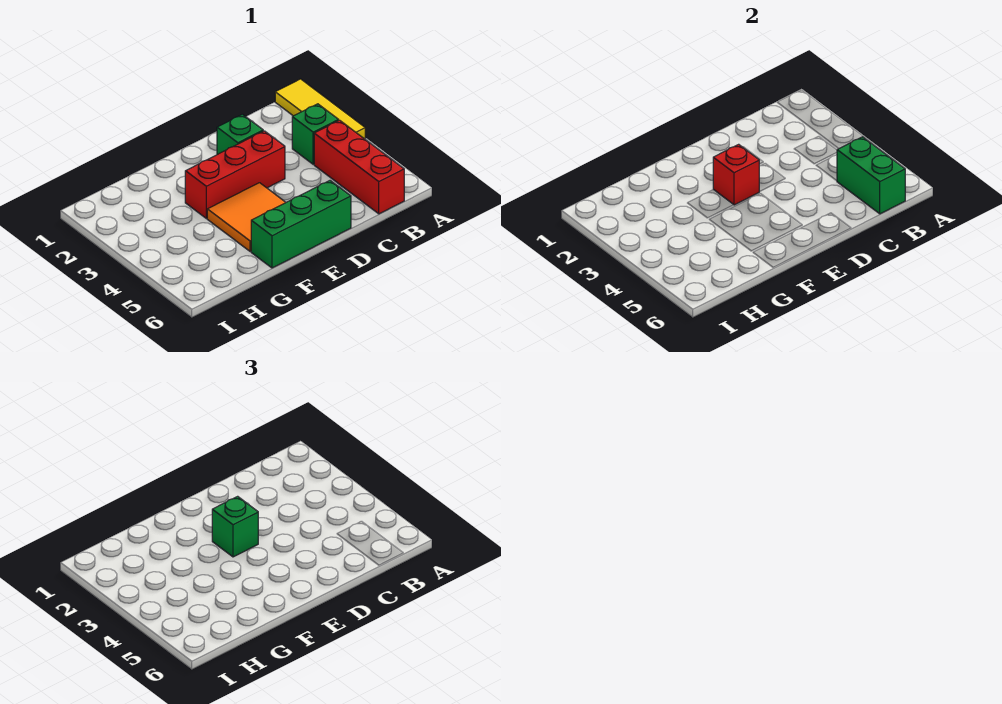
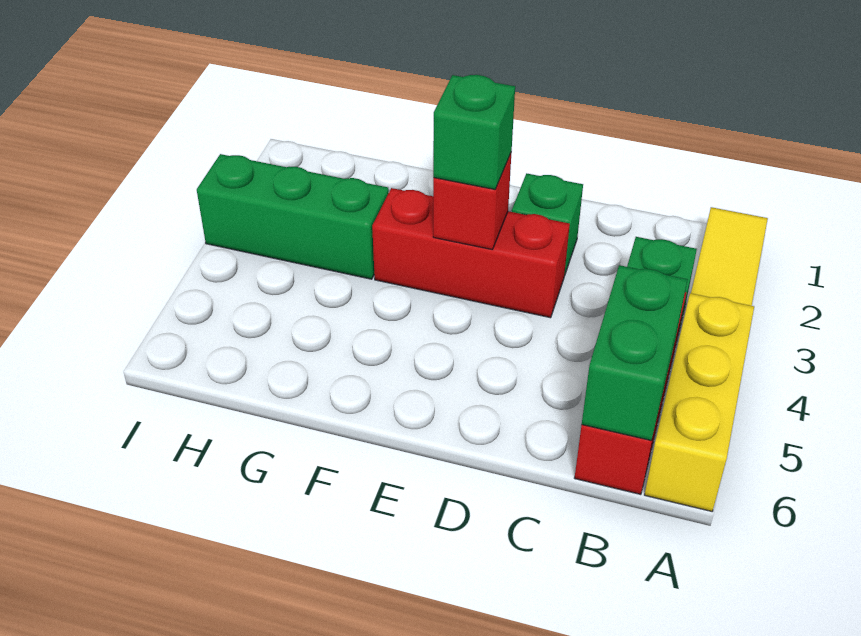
none -> yellow 1x3 brick [645,293,754,511]
green 1x3 brick [251,181,351,268] -> green 1x3 brick moved to [197,154,389,279]
orange 2x2 tile [207,183,286,252] -> none

